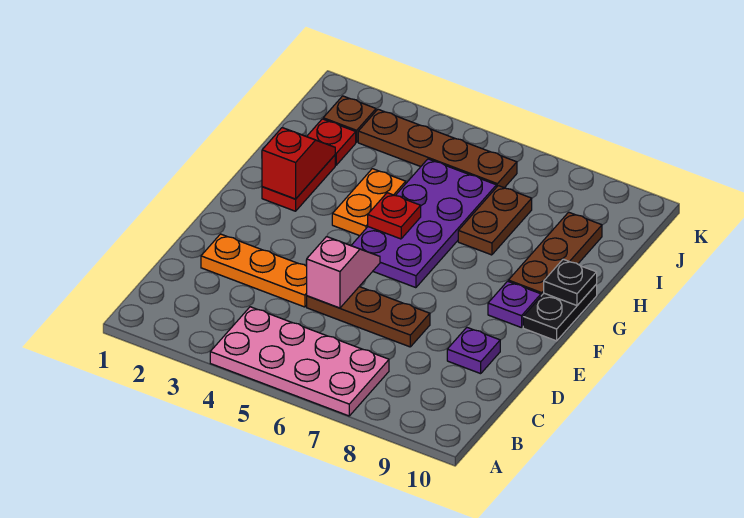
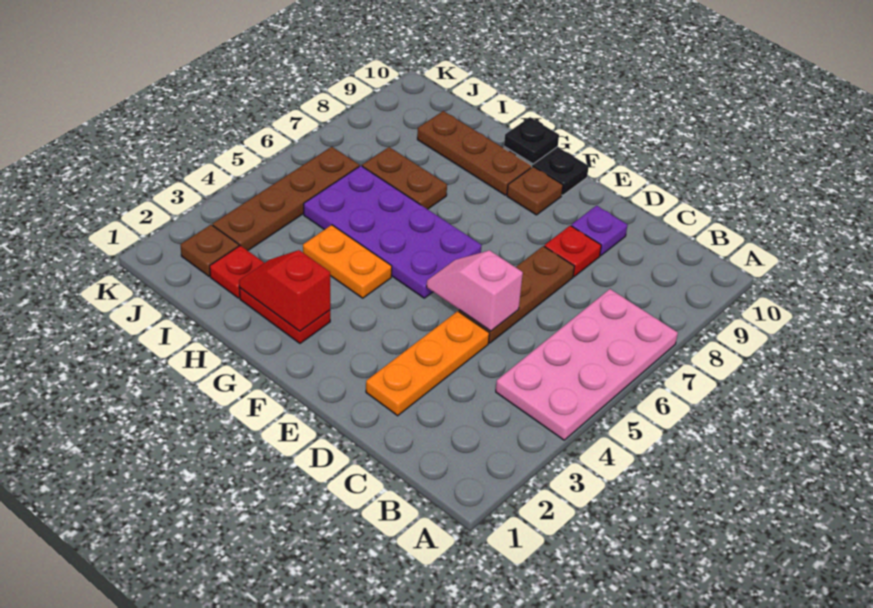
purple 1x1 plate [488,281,541,328] -> brown 1x1 plate [507,167,563,215]
red 1x1 plate [368,193,421,239] -> red 1x1 plate moved to [544,226,601,277]

